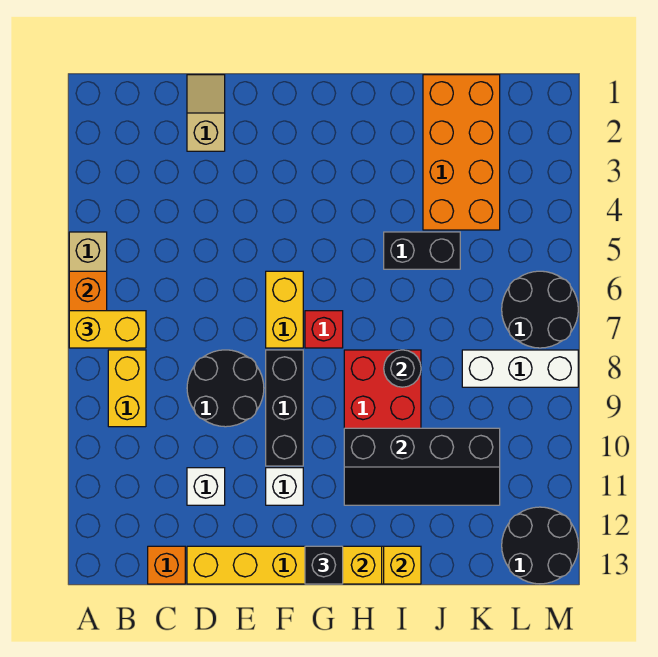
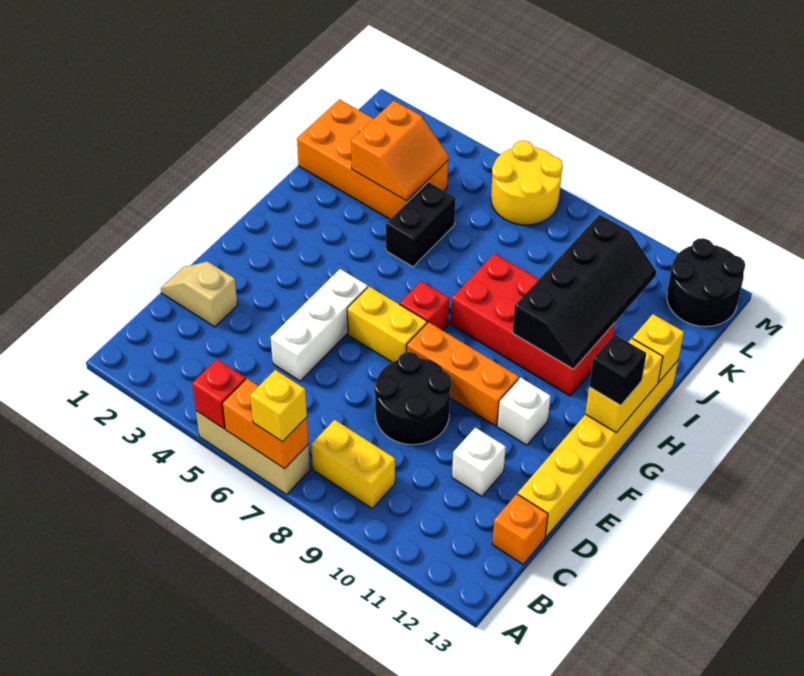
none -> red 1x1 brick [192,359,246,429]
yellow 1x2 brick [69,311,146,348] -> yellow 1x1 brick [250,370,307,442]
black 1x3 brick [266,350,303,466] -> orange 1x3 brick [407,322,519,426]
black 1x1 round brick [384,350,421,387] -> none
none -> orange 2x2 slope [351,101,448,201]
white 1x3 brick [462,350,578,387] -> white 1x3 brick moved to [271,269,368,381]
black 2x2 round brick [502,271,578,348] -> yellow 2x2 round brick [491,141,563,225]

